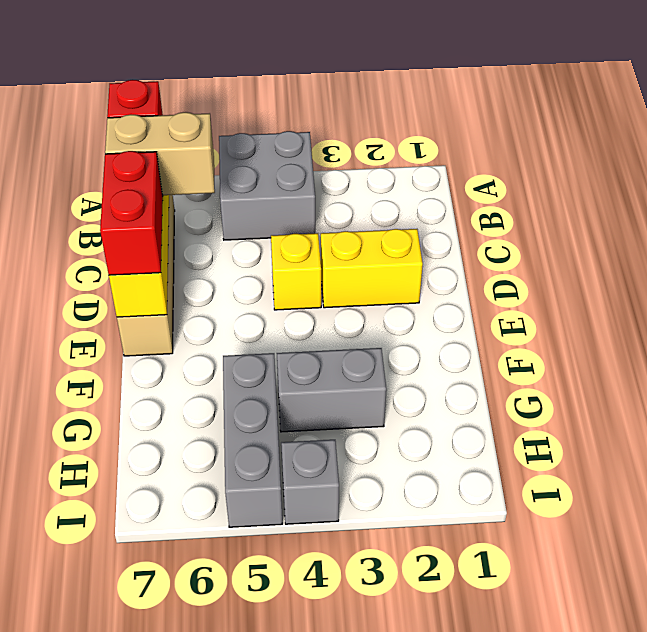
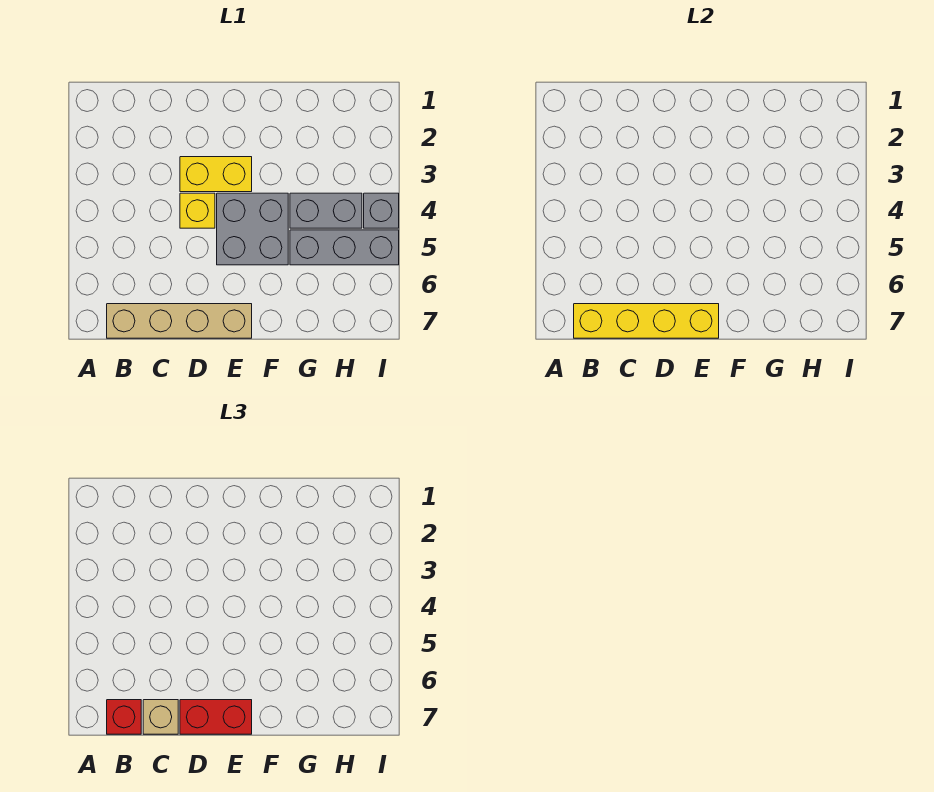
grey 2x2 brick [219,131,315,240] -> grey 2x2 brick moved to [217,193,288,265]
tan 1x2 brick [105,112,215,195] -> tan 1x1 brick [143,700,178,734]
yellow 1x2 brick [321,229,423,308] -> yellow 1x2 brick turned to [180,157,252,192]
grey 1x2 brick [277,348,386,432] -> grey 1x2 brick turned to [290,193,362,228]

